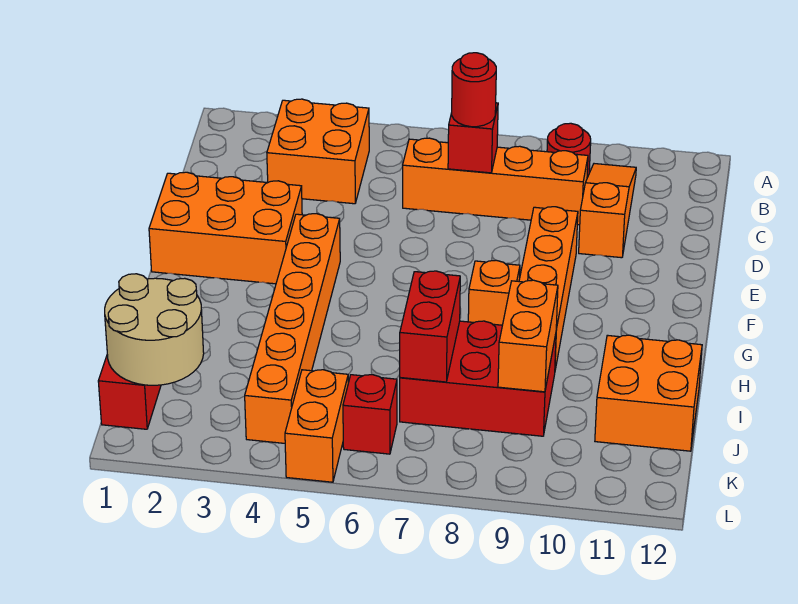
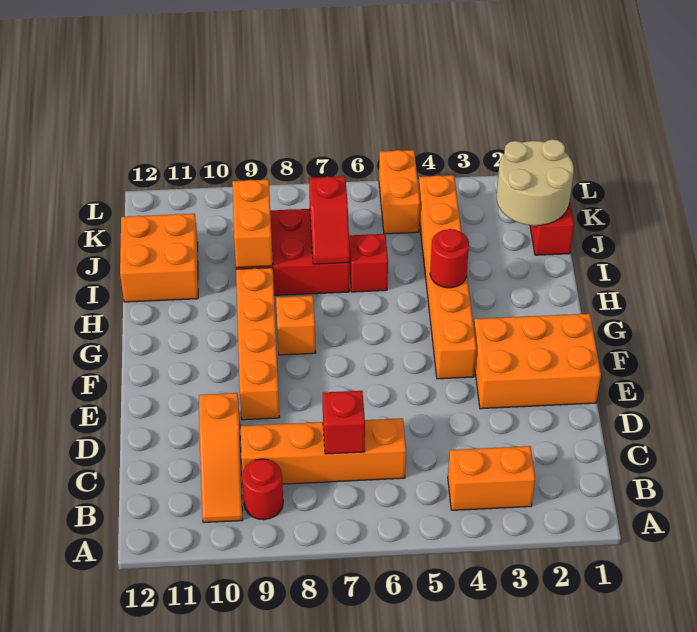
orange 2x2 brick [267,99,369,204] -> orange 1x2 brick [448,446,535,510]
red 1x1 round brick [452,53,496,127] -> red 1x1 round brick moved to [430,229,469,288]
red 1x2 brick [400,271,460,382] -> red 1x2 slope [309,176,350,264]
red 1x1 brick [343,375,397,454] -> red 1x1 brick moved to [349,234,388,292]

